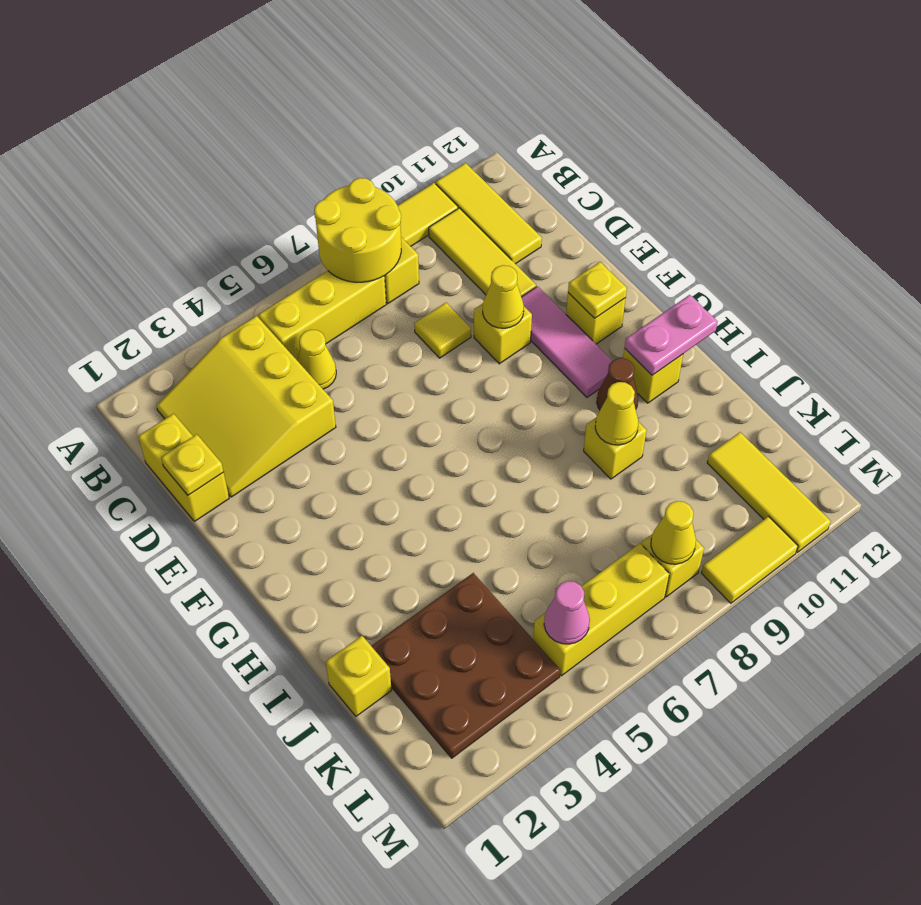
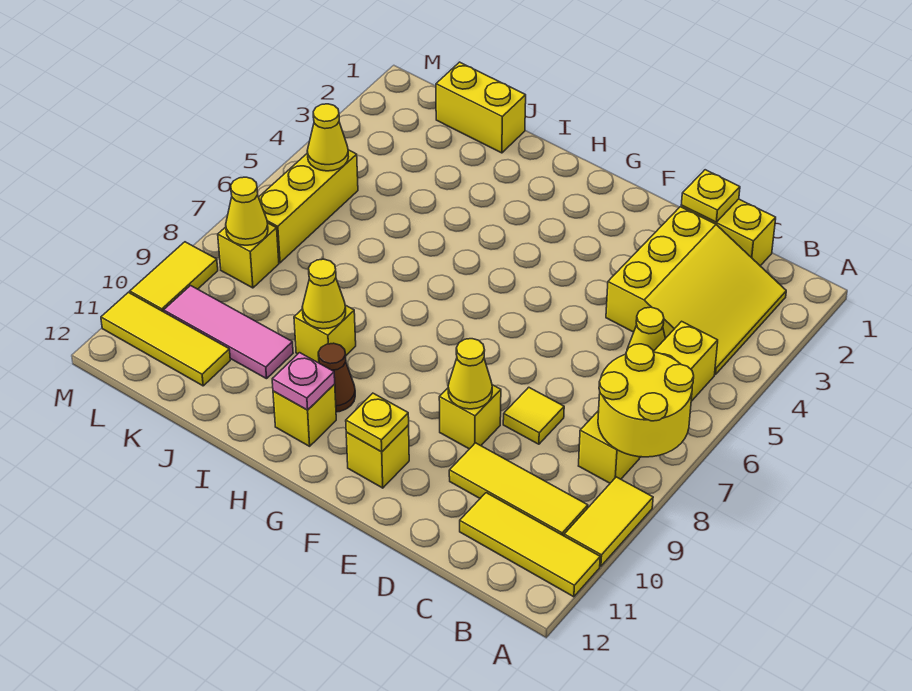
yellow 3x3 slope [156,316,336,497] -> yellow 3x3 slope turned to [606,207,786,375]
pink 1x3 tile [522,286,612,397] -> pink 1x3 tile moved to [164,286,293,379]
pink 1x2 plate [625,295,717,375] -> pink 1x1 plate [272,353,335,410]
yellow 1x1 brick [326,636,392,716] -> yellow 1x2 brick [436,62,526,153]
brown 3x3 plate [372,573,560,758] -> none
pink 1x1 cone [544,581,590,644] -> yellow 1x1 cone [307,104,348,171]

